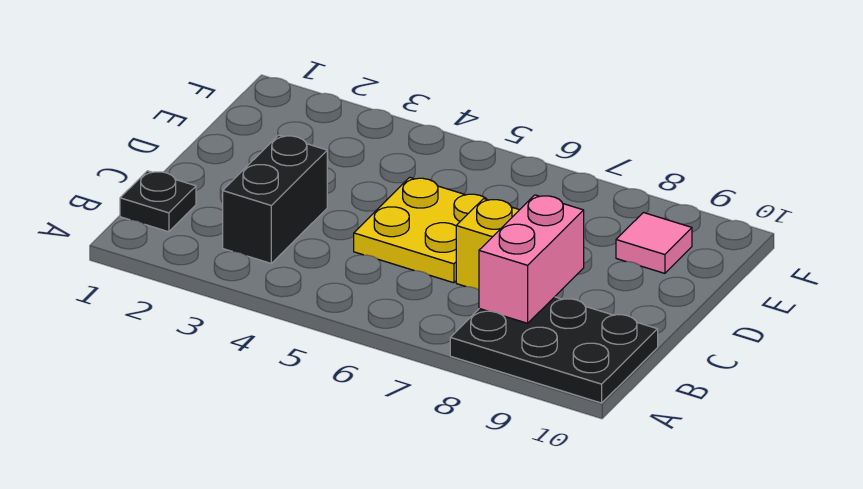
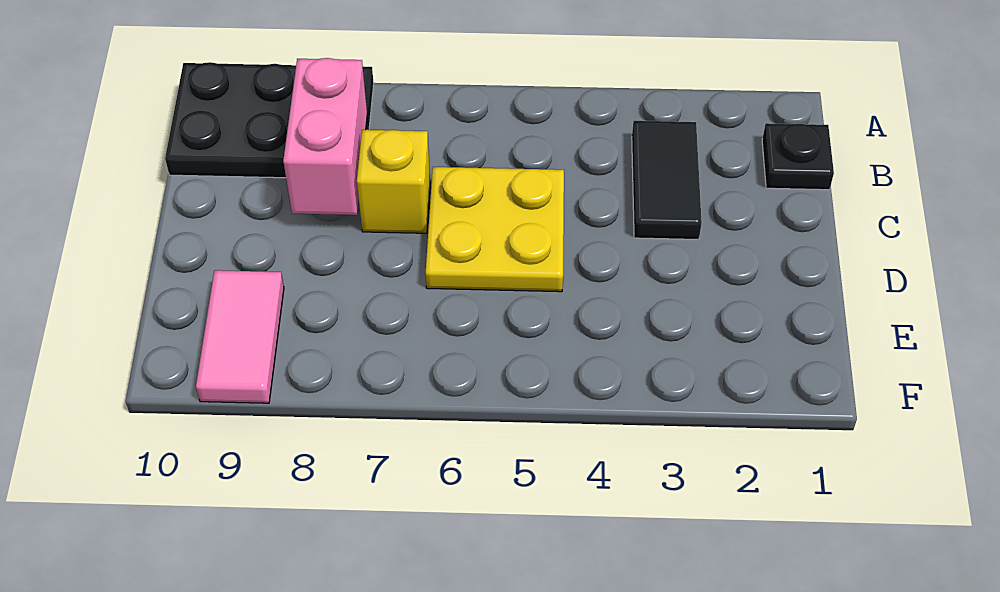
black 1x2 brick [223,135,327,263] -> black 1x2 tile [632,121,702,240]
pink 1x1 tile [616,213,692,273] -> pink 1x2 tile [196,270,284,403]

